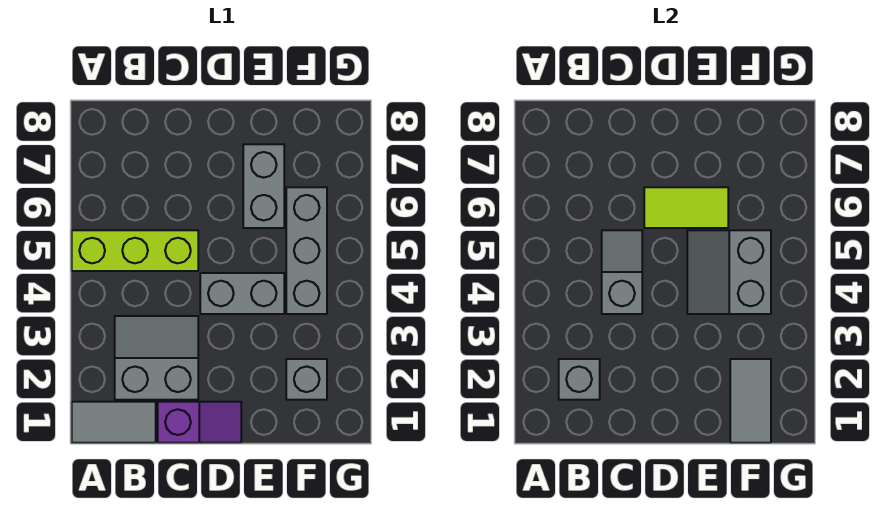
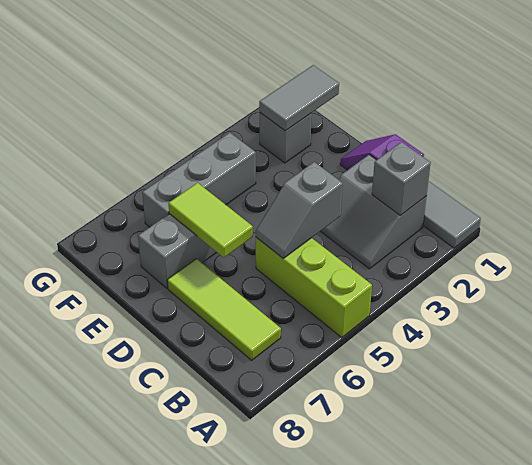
none -> lime 1x3 tile [167,259,281,360]
grey 1x2 brick [200,273,284,314] -> none
grey 2x2 slope [687,230,771,314] -> none

